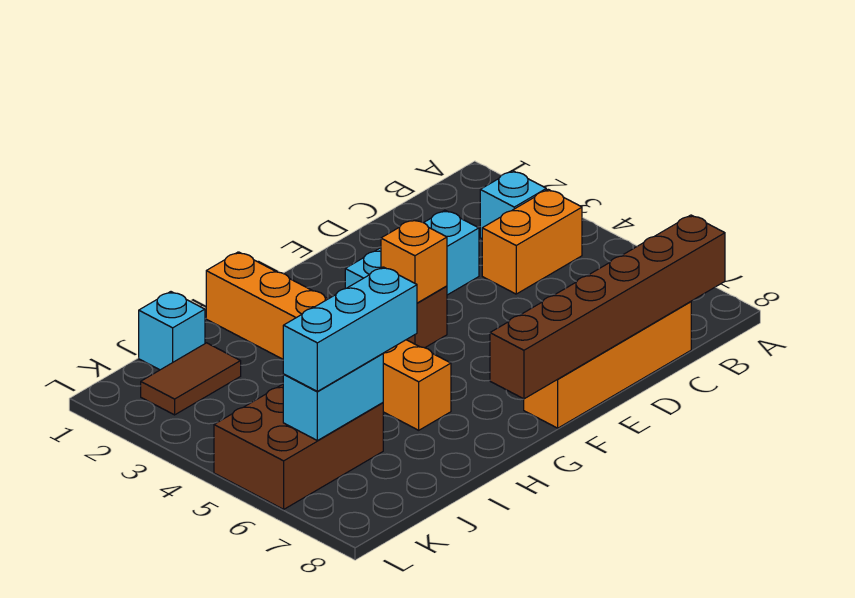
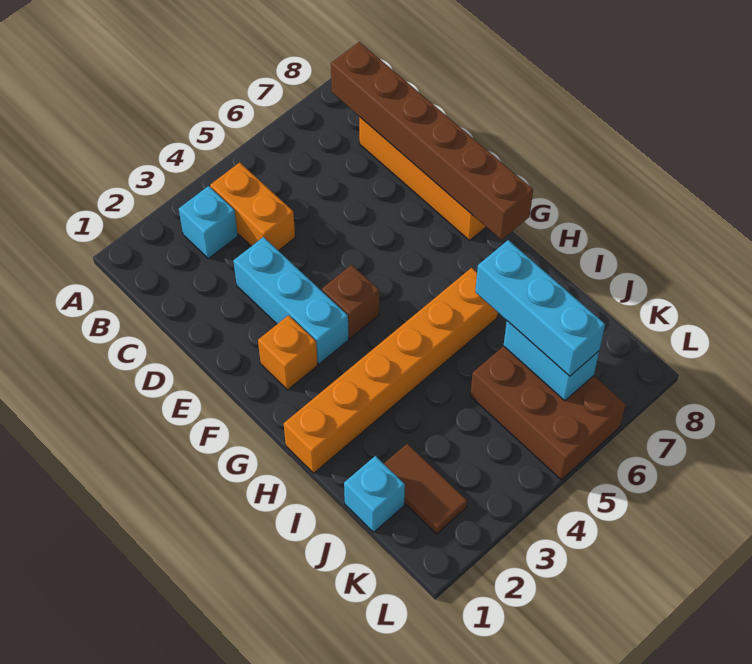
orange 1x1 brick [381,219,447,303] -> orange 1x1 brick moved to [258,315,318,390]

